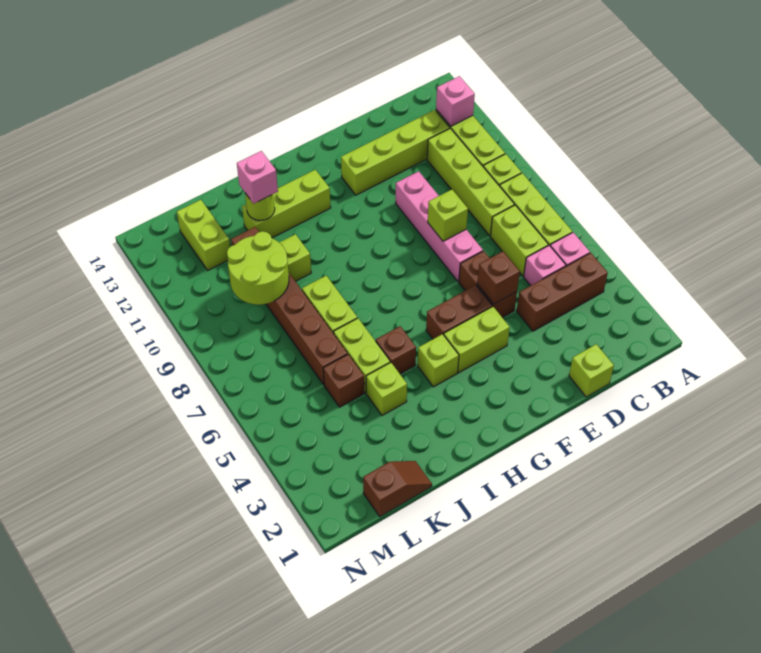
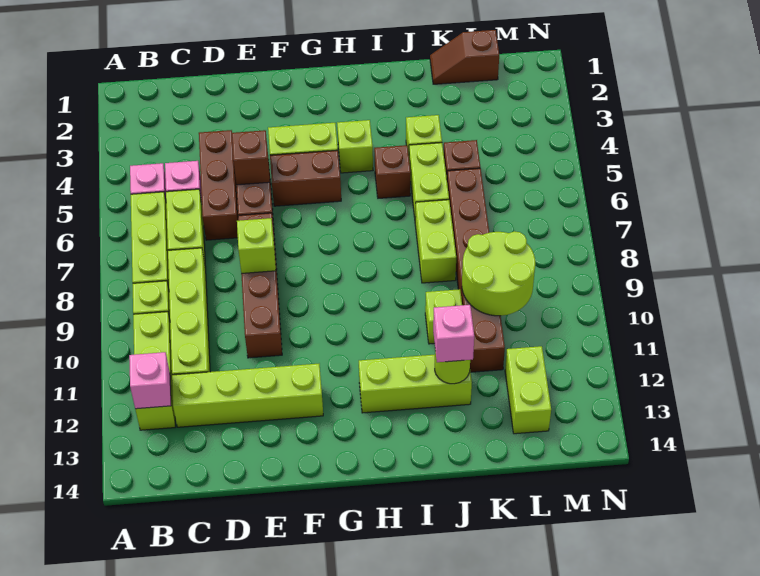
brown 1x3 brick [517,253,608,331] -> brown 1x3 brick turned to [199,130,238,240]
lime 1x1 brick [569,344,614,397] -> none
pink 1x4 brick [396,171,483,282] -> brown 1x4 brick [238,213,282,358]

